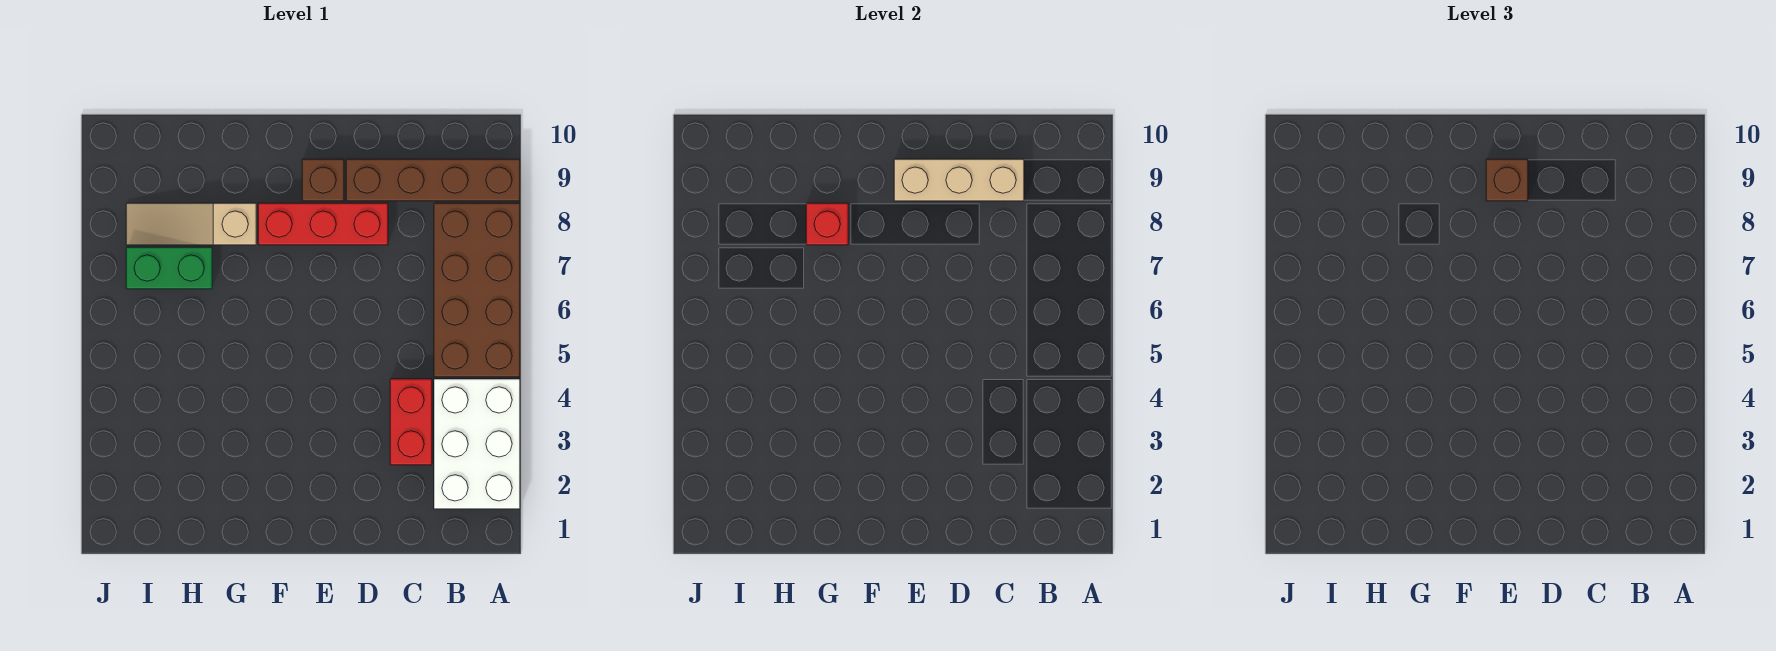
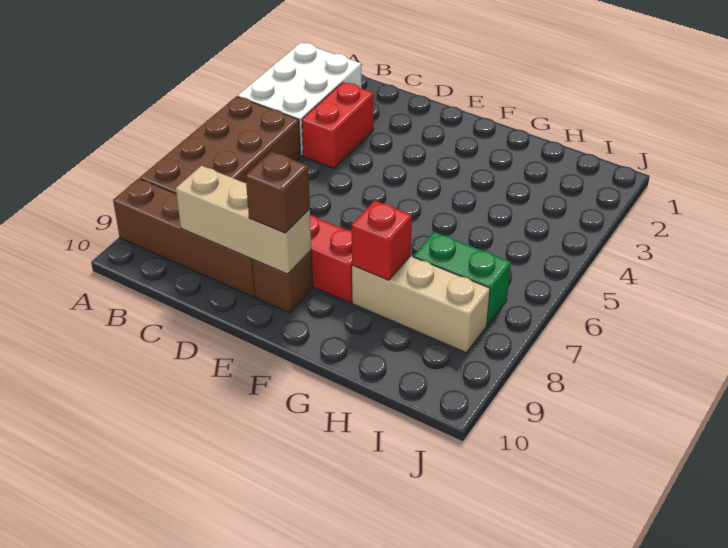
tan 1x3 slope [126,203,256,245] -> tan 1x3 brick [352,256,490,353]

